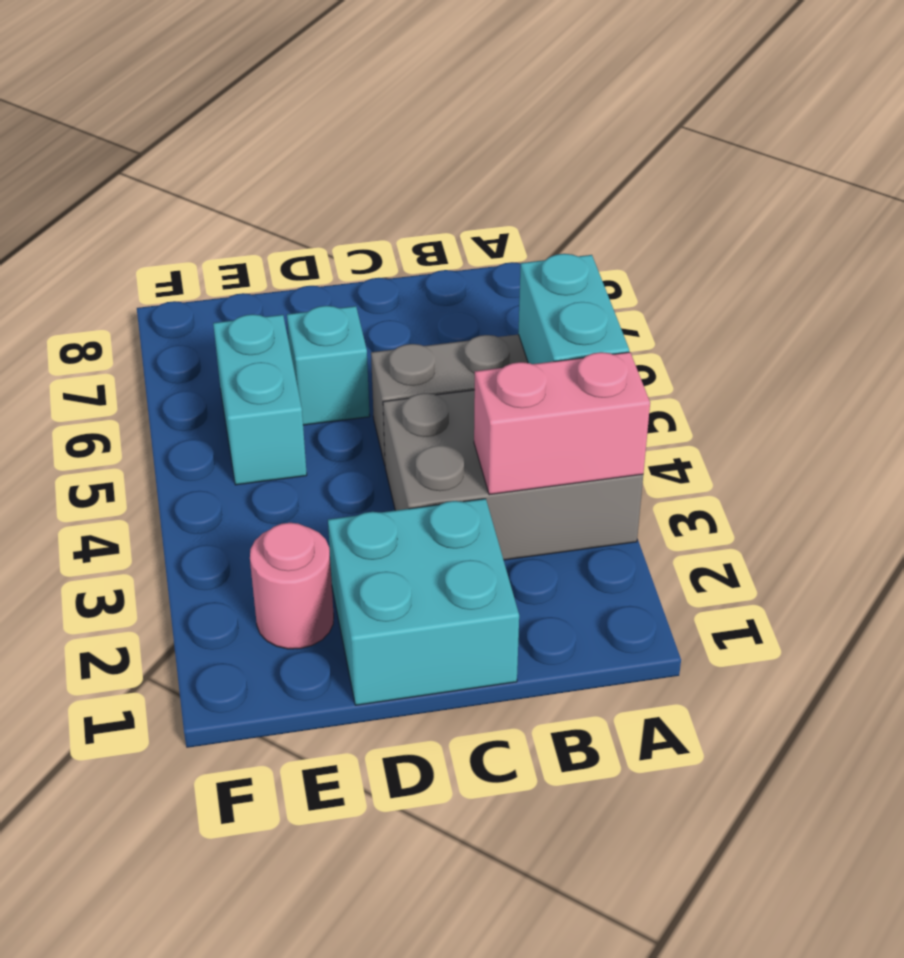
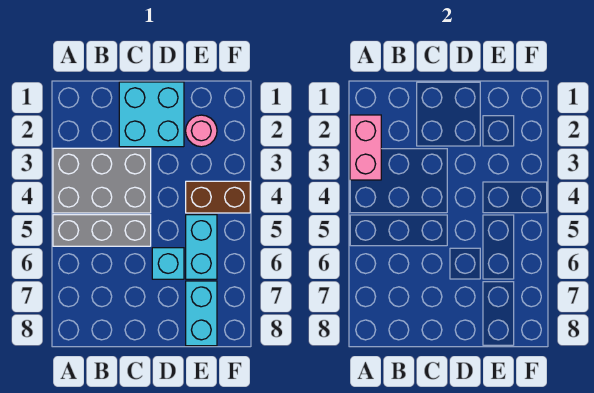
pink 1x2 brick [474,352,650,495] -> pink 1x2 brick turned to [350,115,381,180]
cyan 1x2 brick [518,254,629,364] -> cyan 1x2 brick moved to [186,281,217,346]
none -> brown 1x2 brick [186,181,250,213]

